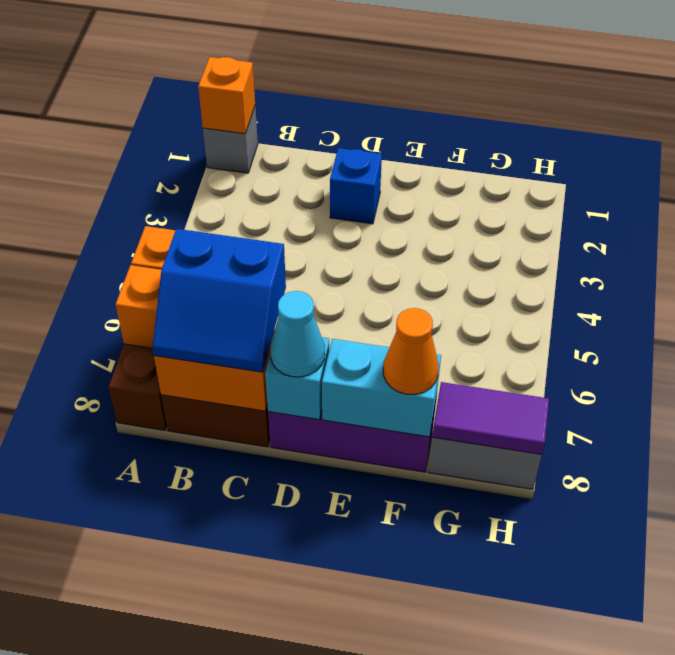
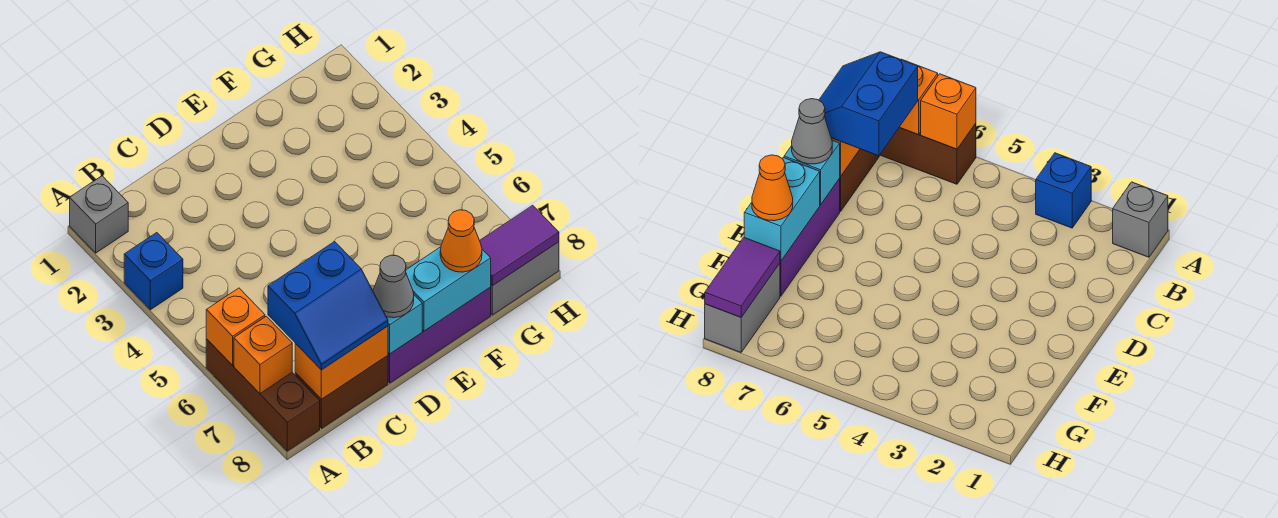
orange 1x1 brick [198,57,255,134] -> none
blue 1x1 brick [330,148,382,224] -> blue 1x1 brick moved to [124,233,183,310]
cyan 1x1 cone [270,291,325,377] -> grey 1x1 cone [373,255,414,318]

